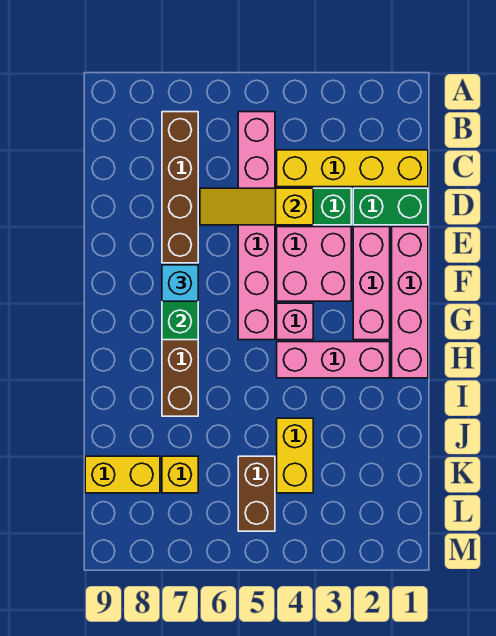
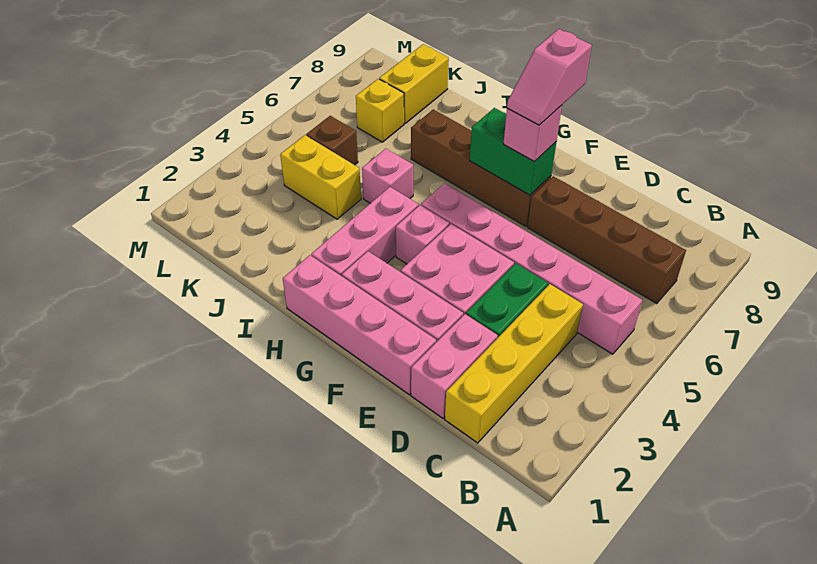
green 1x2 brick [353,188,428,225] -> pink 1x2 brick [411,314,498,418]
yellow 1x3 slope [200,188,313,225] -> none
cyan 1x1 brick [162,265,198,301] -> pink 1x1 brick [504,105,562,162]
none -> pink 1x2 slope [507,29,592,125]
none -> pink 1x1 brick [362,149,413,203]
brown 1x2 brick [238,456,275,531] -> brown 1x1 brick [306,116,358,165]

